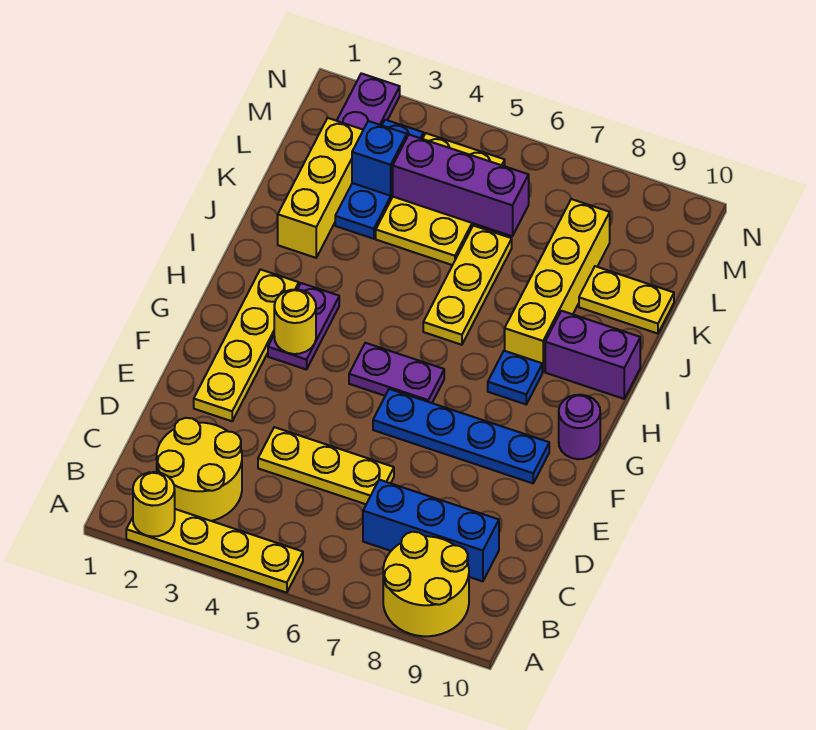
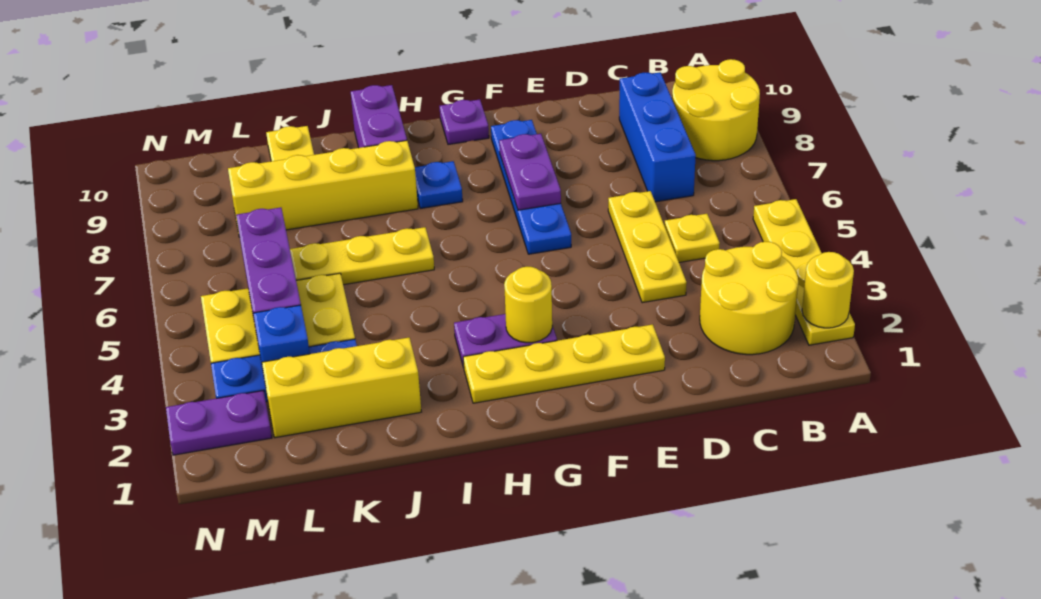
none -> yellow 1x1 plate [664,214,720,262]
purple 1x2 plate [349,343,444,403] -> purple 1x2 plate moved to [499,134,561,210]
purple 1x1 round brick [559,395,600,459] -> purple 1x1 plate [440,99,489,145]

